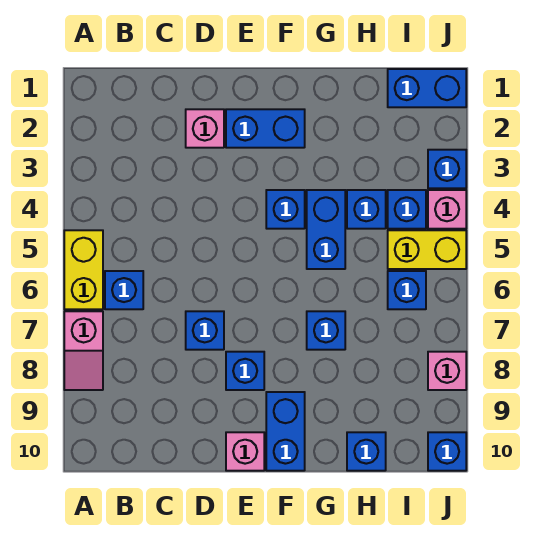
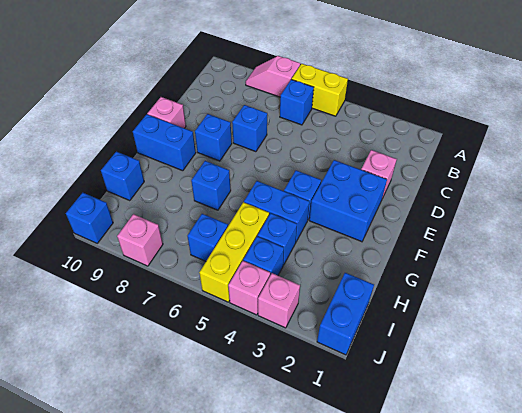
blue 1x2 brick [226,109,305,148] -> blue 2x2 brick [309,160,387,242]
yellow 1x2 brick [388,230,466,269] -> yellow 1x3 brick [199,202,269,302]
blue 1x1 brick [428,150,466,188] -> pink 1x1 brick [258,273,300,328]

